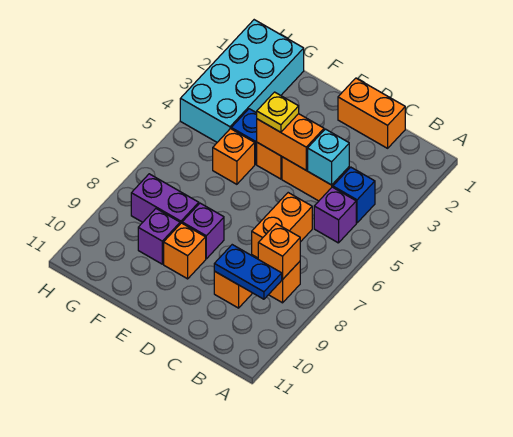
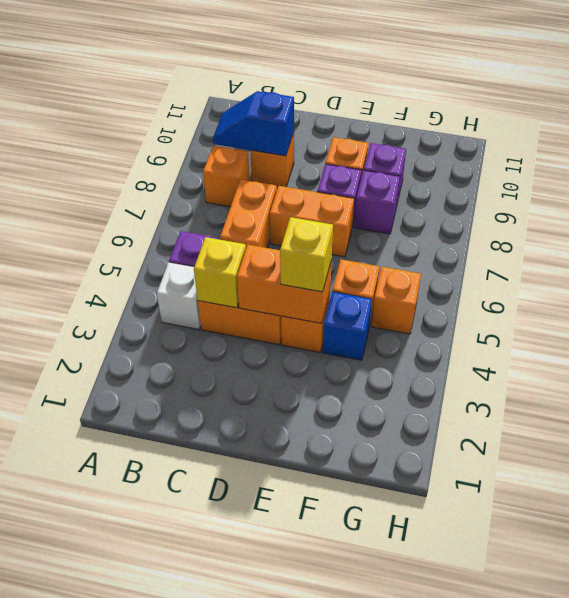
blue 1x1 brick [333,167,375,223] -> white 1x1 brick [157,262,201,329]
orange 1x1 brick [258,224,300,279] -> orange 1x1 brick moved to [372,267,421,334]
blue 1x2 plate [214,245,282,299] -> blue 1x2 slope [213,91,294,156]
orange 1x2 brick [338,78,405,148] -> orange 1x2 brick moved to [270,186,354,257]
cyan 1x1 brick [308,129,349,185] -> yellow 1x1 brick [194,237,246,308]
yellow 1x1 plate [257,92,299,132] -> yellow 1x1 brick [280,217,333,292]
purple 1x2 brick [131,174,199,224] -> purple 1x1 brick [354,170,400,234]
cyan 2x4 brick [180,20,304,142] -> none

